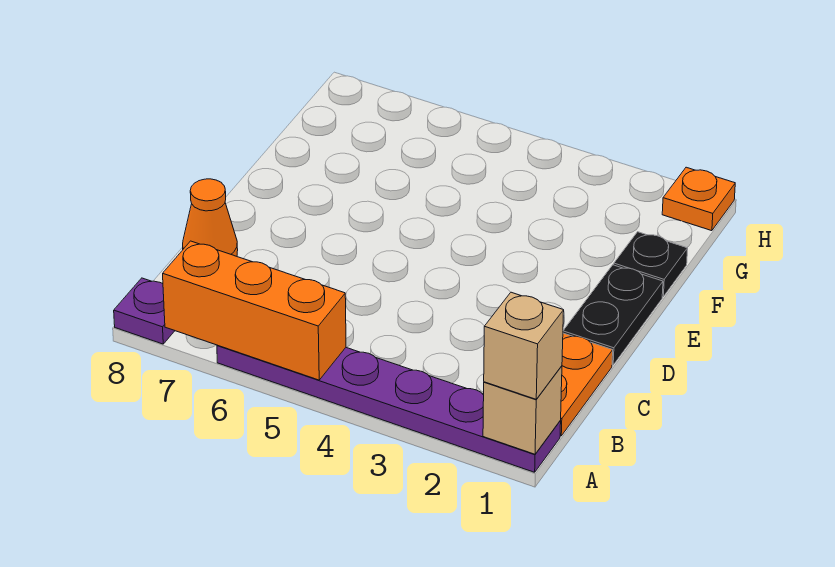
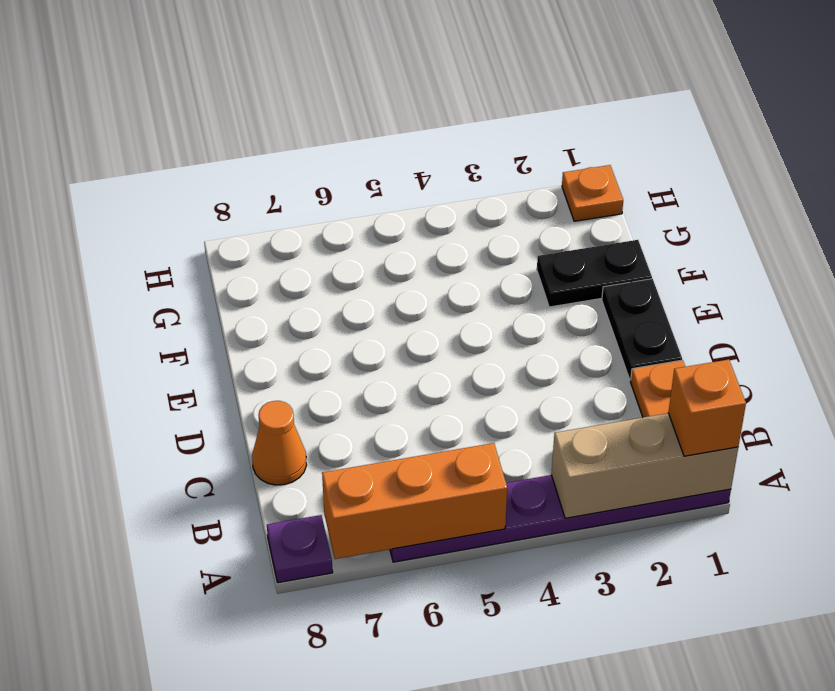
tan 1x1 brick [483,366,562,454] -> tan 1x3 brick [551,413,738,518]
tan 1x1 brick [484,292,564,399] -> orange 1x1 brick [668,359,746,456]
black 1x1 plate [614,232,688,297] -> black 1x2 plate [537,240,652,307]

